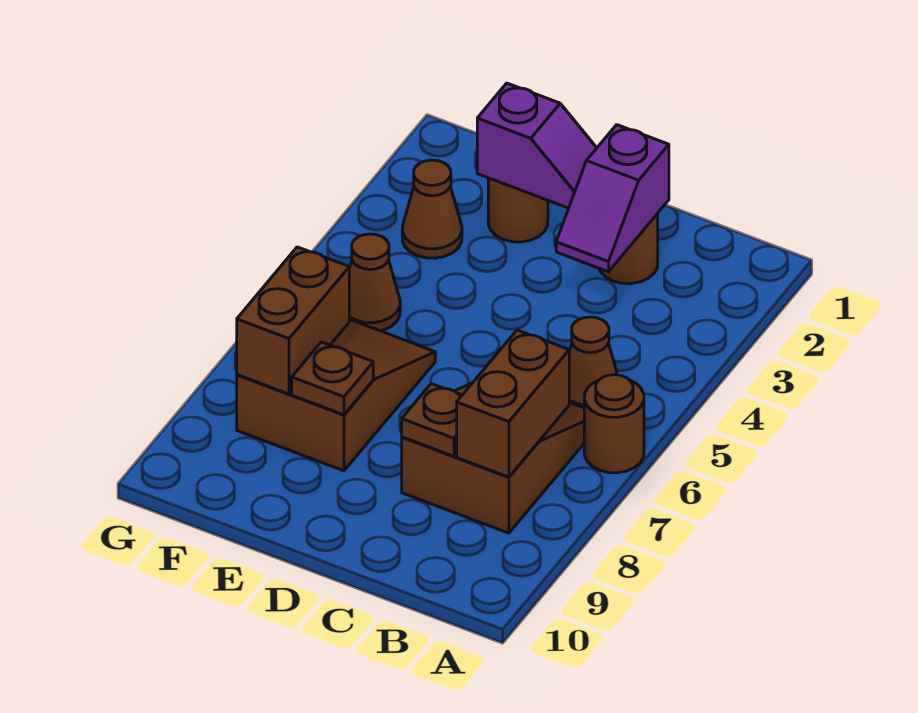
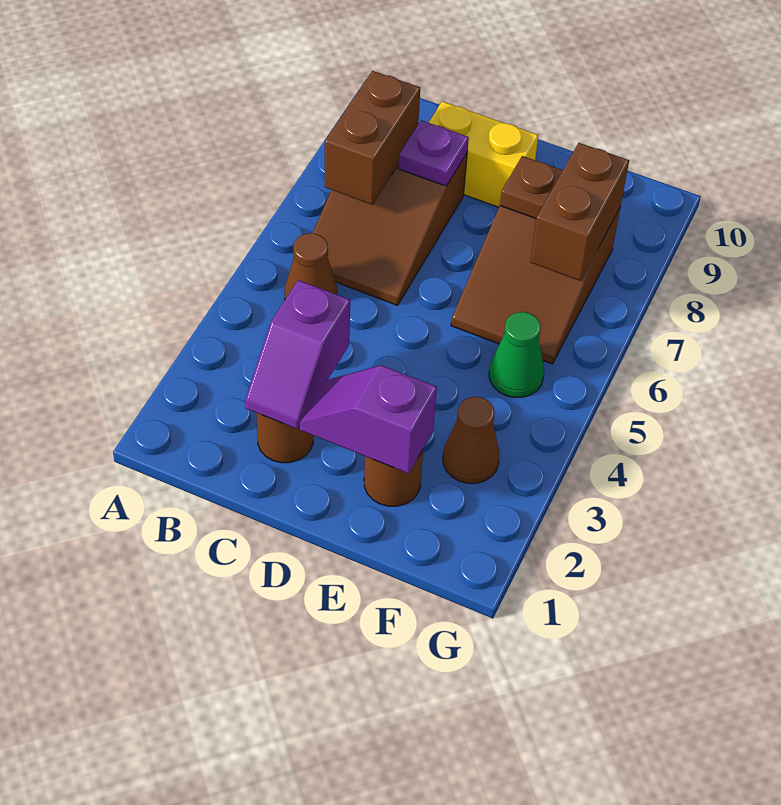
brown 1x1 round brick [584,375,644,473] -> none
purple 1x2 slope [556,125,669,272] -> purple 1x2 slope turned to [245,280,350,429]
brown 1x1 plate [402,384,462,456] -> purple 1x1 plate [398,120,469,186]
none -> yellow 1x2 brick [428,101,538,207]
brown 1x1 cone [349,234,400,331] -> green 1x1 cone [489,312,544,397]

